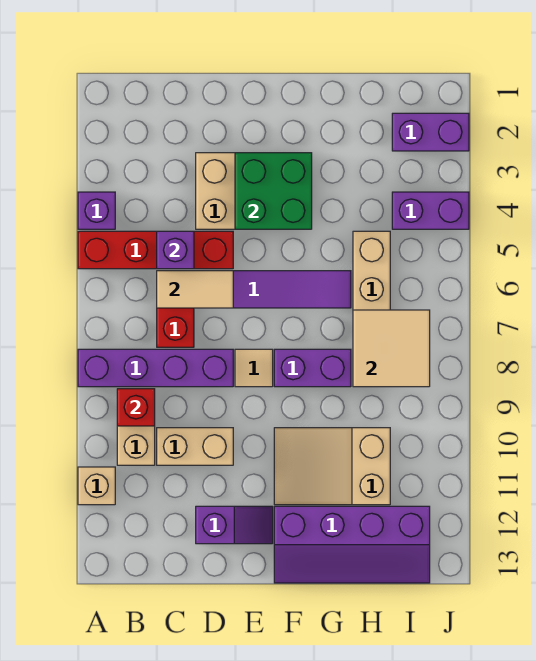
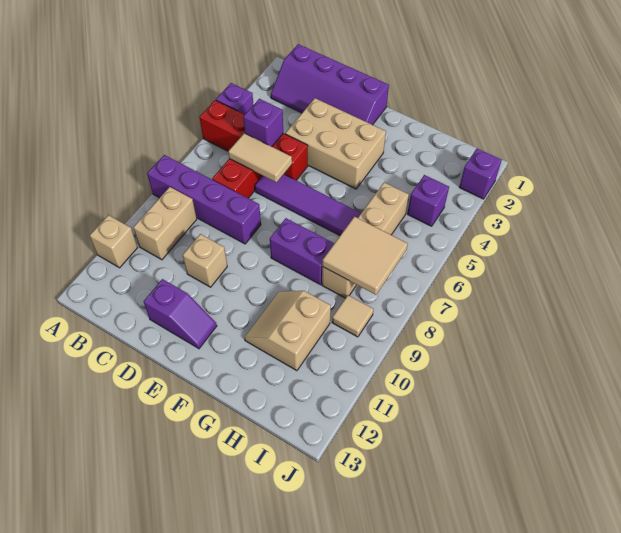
red 1x1 brick [117,389,155,426] -> none
tan 1x2 brick [157,428,233,465] -> tan 1x1 brick [183,234,227,287]
green 2x2 brick [235,153,312,229] -> none
tan 1x1 tile [235,349,273,387] -> tan 1x1 tile moved to [332,295,374,337]
tan 2x3 slope [274,428,390,505] -> tan 2x2 slope [244,291,331,371]
purple 2x4 slope [274,506,430,583] -> purple 2x4 slope moved to [271,44,389,125]
purple 1x2 brick [392,113,469,151] -> purple 1x1 brick [459,148,502,199]
purple 1x2 brick [392,192,469,229] -> purple 1x1 brick [407,175,449,226]

